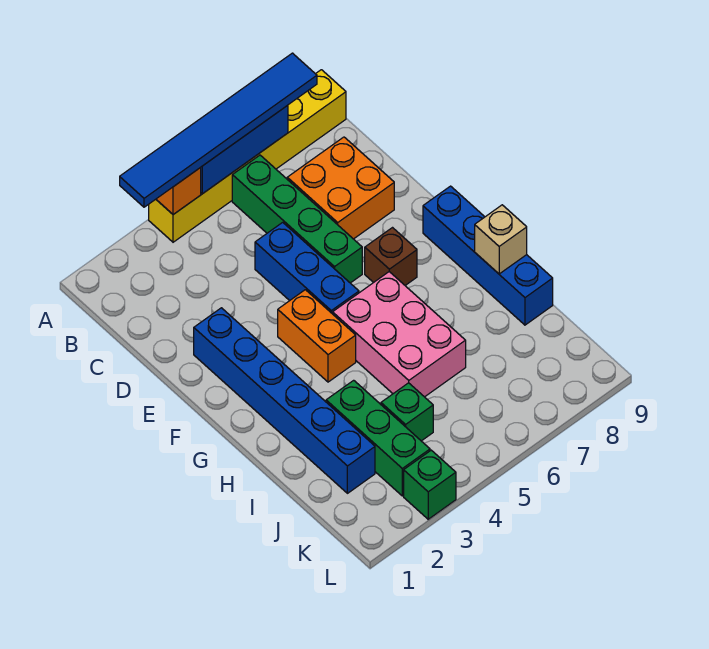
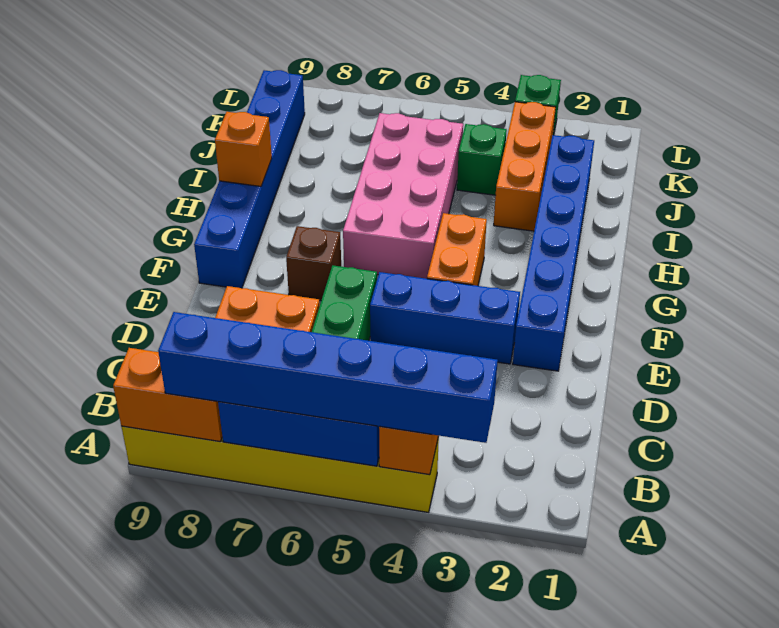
blue 1x6 tile [120,53,317,207] -> blue 1x6 brick [158,312,498,443]
none -> orange 1x2 brick [113,348,222,442]
blue 1x3 brick [255,222,359,314] -> blue 1x3 brick turned to [370,272,520,364]
blue 1x4 brick [423,186,553,325] -> blue 1x6 brick [194,70,305,288]
pink 2x3 brick [333,272,466,397] -> pink 2x4 brick [343,113,463,279]
tan 1x1 brick [475,205,527,274] -> orange 1x1 brick [215,112,272,186]
green 1x3 brick [326,380,430,496] -> orange 1x3 brick [494,102,556,231]

